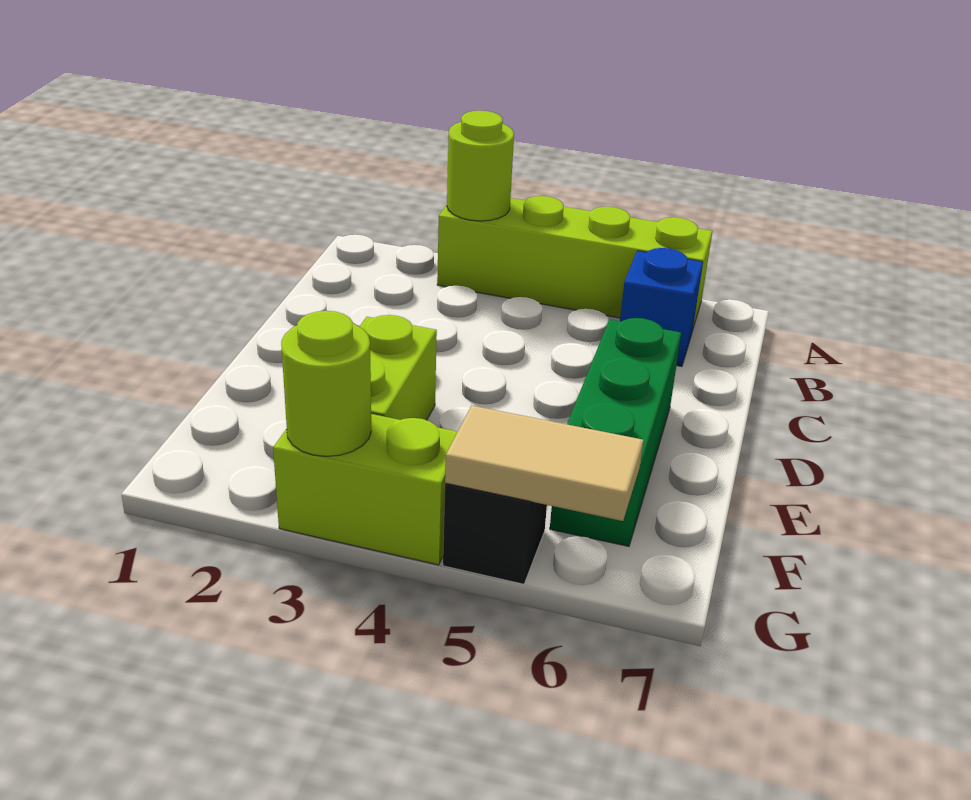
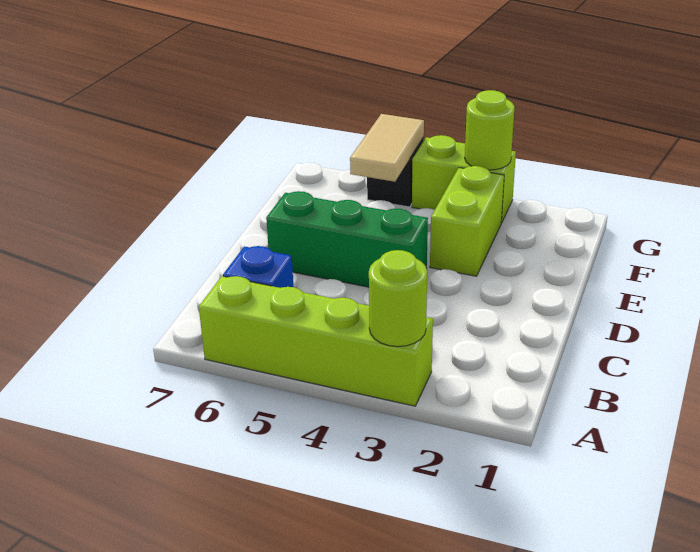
green 1x3 brick [550,318,681,546] -> green 1x3 brick turned to [266,191,428,287]
tan 1x2 tile [445,406,643,521] -> tan 1x2 tile turned to [350,114,424,182]

